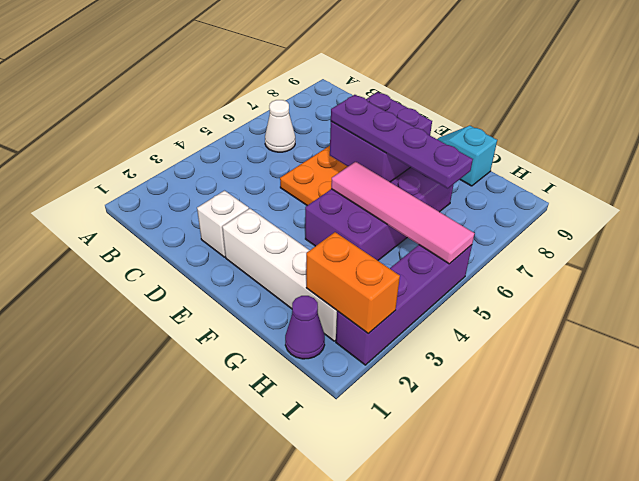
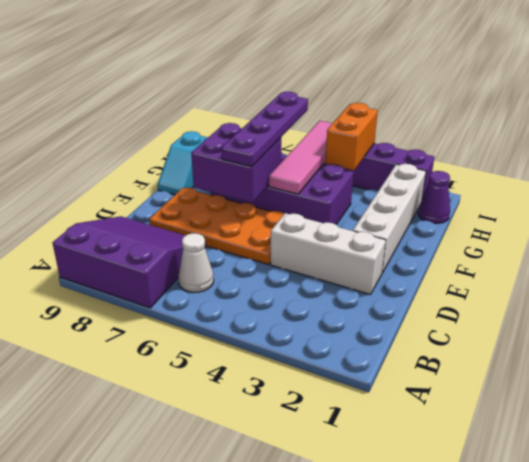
none -> purple 3x3 slope [53,216,206,308]
white 1x1 brick [197,191,249,257] -> white 1x3 brick [271,213,386,294]
orange 1x2 brick [306,232,400,334] -> orange 1x2 brick moved to [325,103,378,170]

